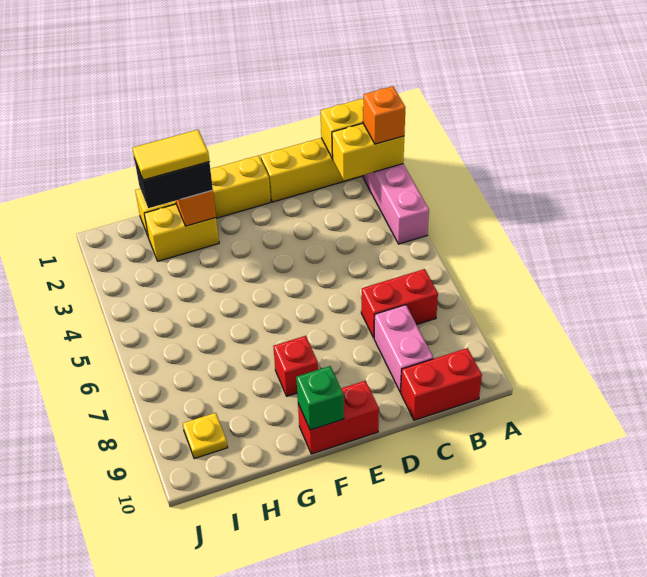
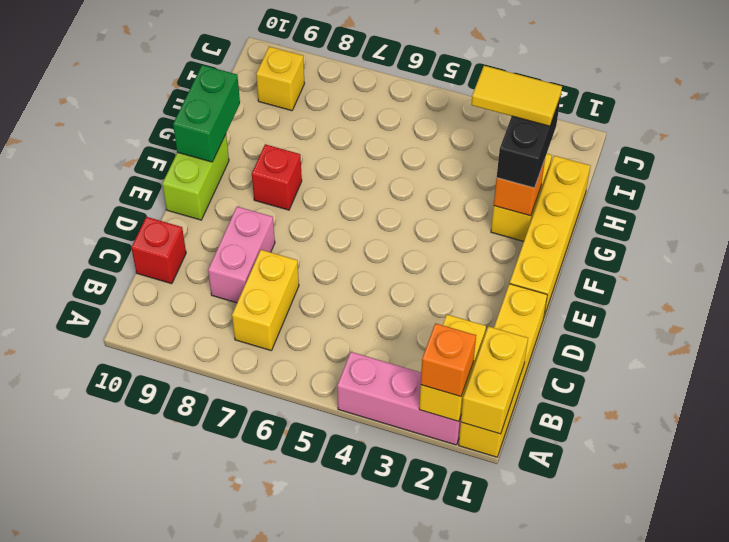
red 1x2 brick [361,269,438,338] -> yellow 1x2 brick [232,250,299,351]
red 1x2 brick [401,348,482,420] -> red 1x1 brick [131,217,186,284]
pink 1x2 brick [374,305,433,392] -> pink 1x2 brick turned to [208,207,275,303]
red 1x2 brick [298,381,379,454] -> lime 1x2 brick [162,134,229,220]
green 1x1 brick [296,366,344,430] -> green 1x2 brick [173,65,240,162]
yellow 1x2 tile [133,130,209,180] -> yellow 1x2 tile turned to [472,66,562,126]
yellow 1x1 plate [183,413,228,459] -> yellow 1x1 brick [256,46,304,111]

